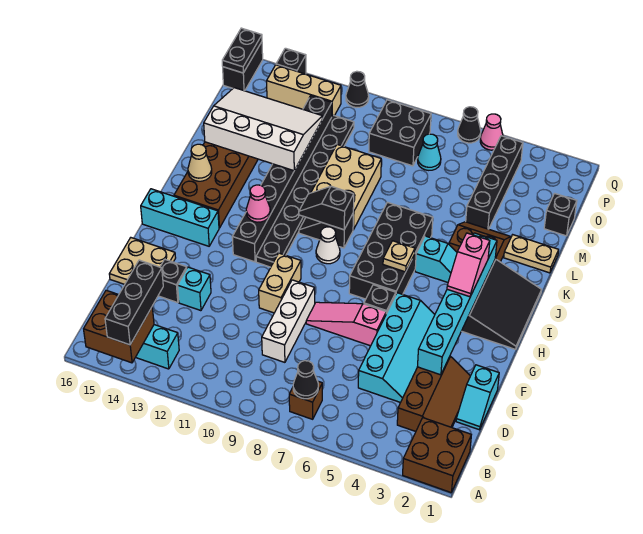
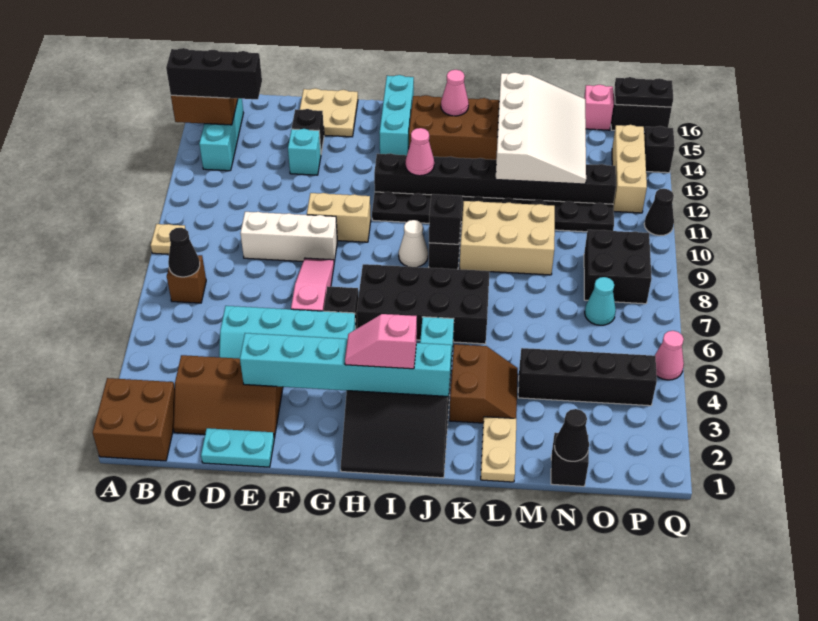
cyan 1x2 slope [456,365,499,430] -> cyan 1x2 plate [201,428,274,467]
tan 1x1 plate [383,241,415,272] -> tan 1x1 plate moved to [151,224,185,254]
tan 1x1 cone [188,144,212,181] -> pink 1x1 cone [441,70,469,116]
none -> pink 1x1 brick [584,85,614,130]
black 1x1 cone [458,107,481,143] -> black 1x1 cone moved to [554,409,589,461]

